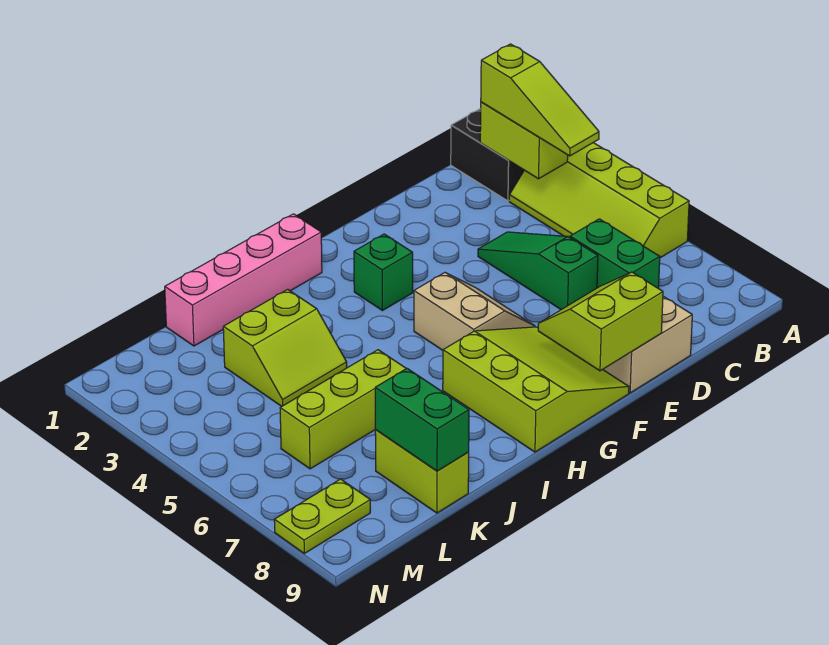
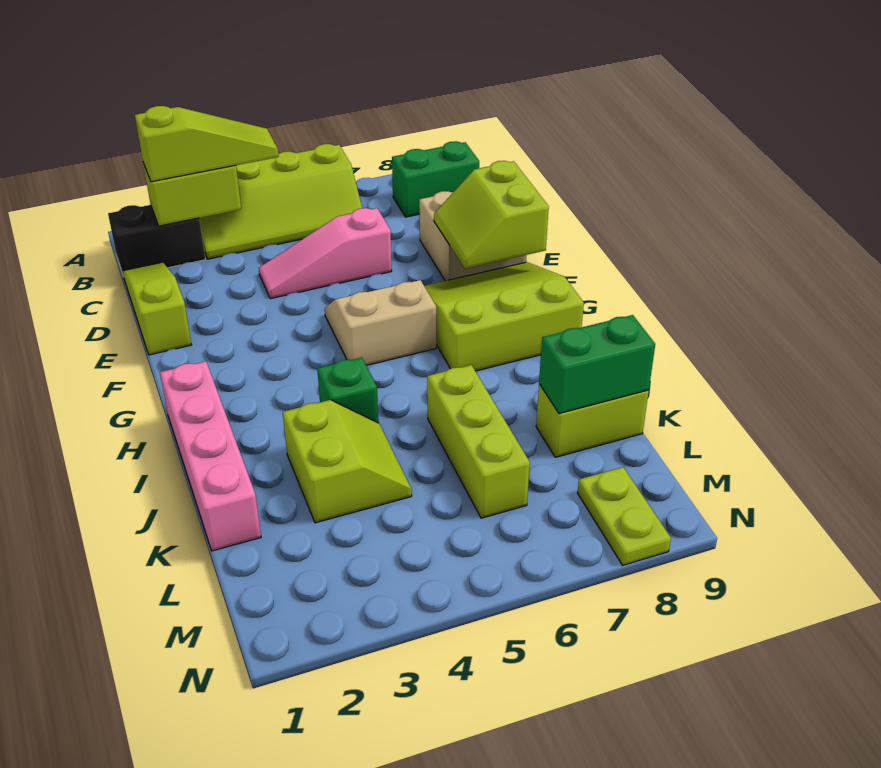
none -> lime 1x3 slope [123,262,192,355]
green 1x2 brick [570,219,660,289] -> green 1x2 brick moved to [392,141,479,217]
green 1x3 slope [478,232,598,310] -> pink 1x3 slope [259,208,392,299]
green 1x1 brick [354,234,413,311] -> green 1x1 brick moved to [317,358,379,423]

